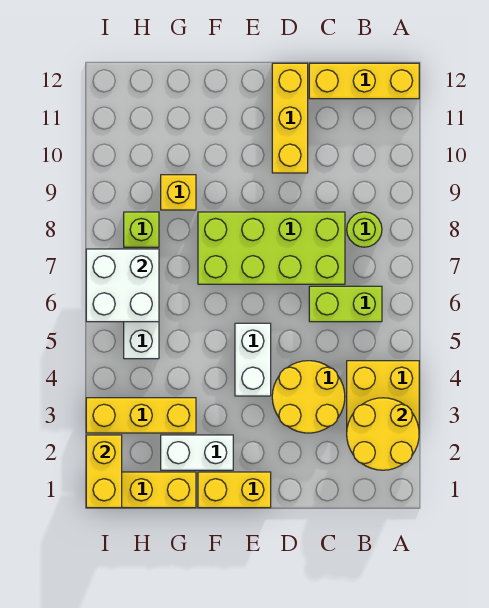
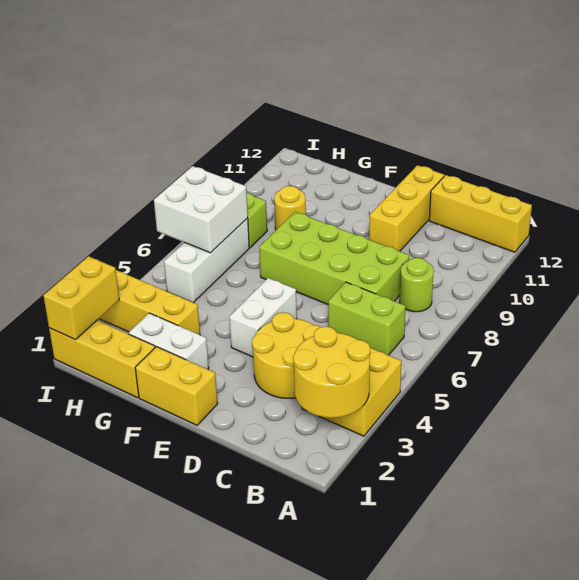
yellow 1x1 brick [161,175,196,210] -> yellow 1x1 round brick [274,186,306,230]

